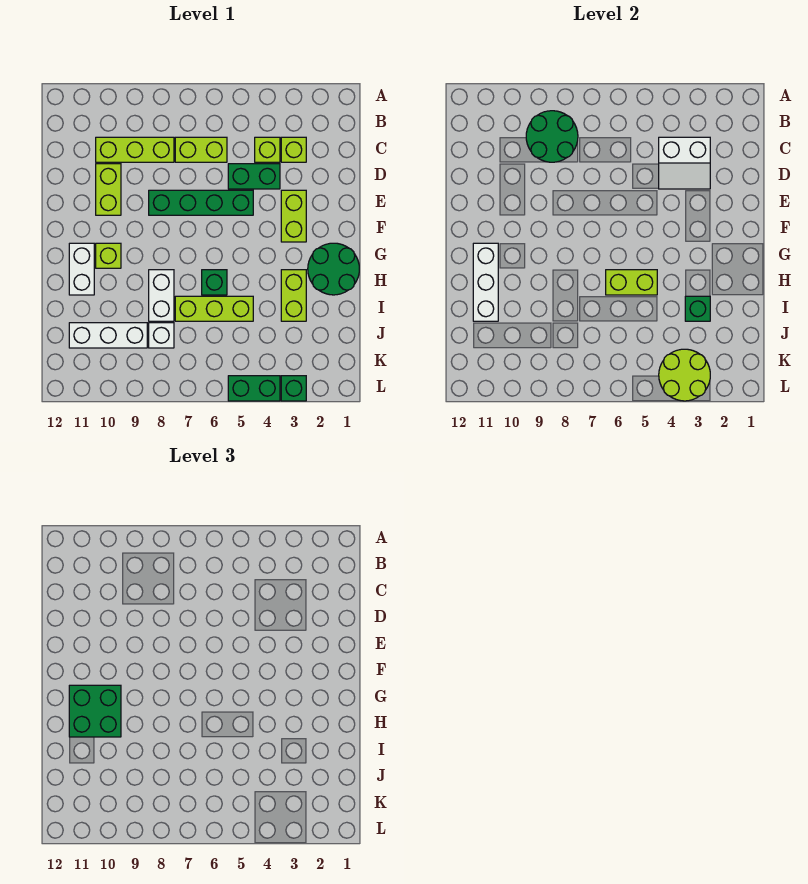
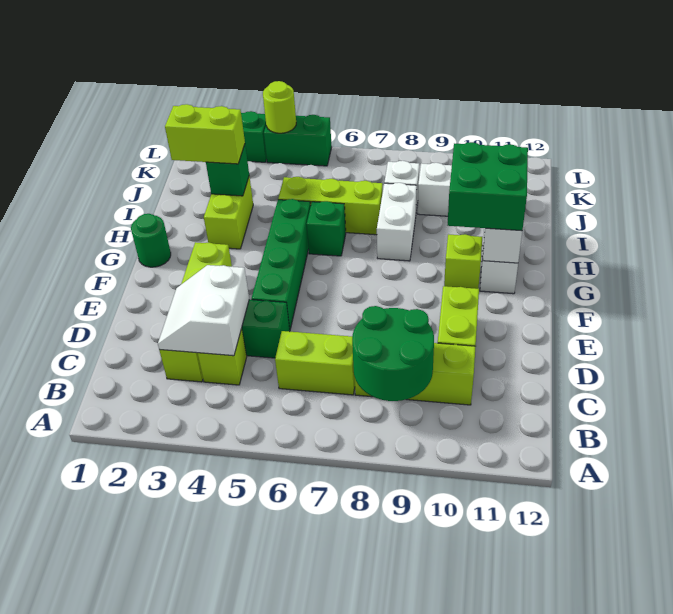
white 2x2 slope [659,137,710,189] -> white 2x2 slope turned to [158,265,249,356]
green 1x4 brick [149,190,253,215] -> green 1x4 brick turned to [252,199,311,329]
green 2x2 round brick [308,243,359,295] -> green 1x1 round brick [131,214,171,267]
lime 1x2 brick [606,270,657,295] -> lime 1x2 brick moved to [165,104,245,164]
lime 2x2 round brick [659,349,710,401] -> lime 1x1 round brick [263,81,296,133]

